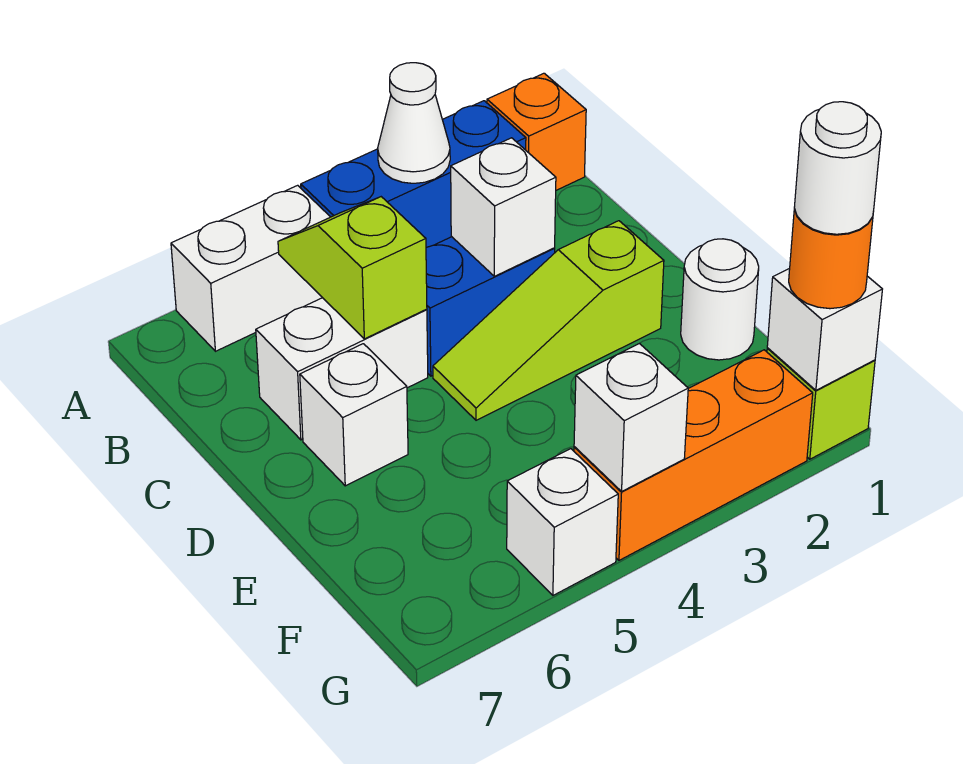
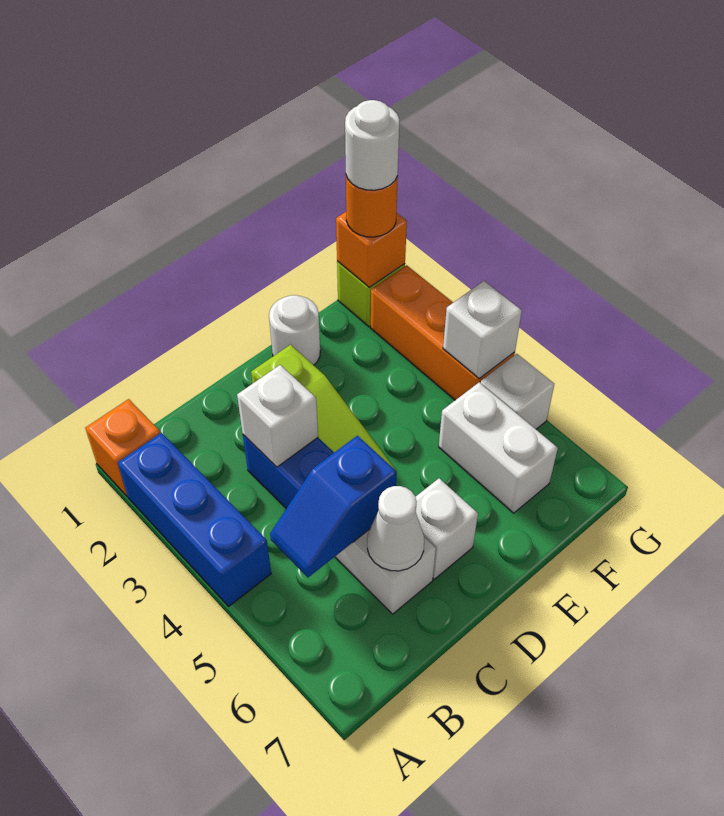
white 1x1 cone [378,63,450,183] -> white 1x1 cone moved to [367,486,424,571]
white 1x2 brick [171,185,330,351] -> white 1x2 brick moved to [439,382,558,513]
lime 1x2 slope [278,197,427,339] -> blue 1x2 slope [270,436,397,577]
white 1x1 brick [767,268,882,390] -> orange 1x1 brick [336,212,407,287]

